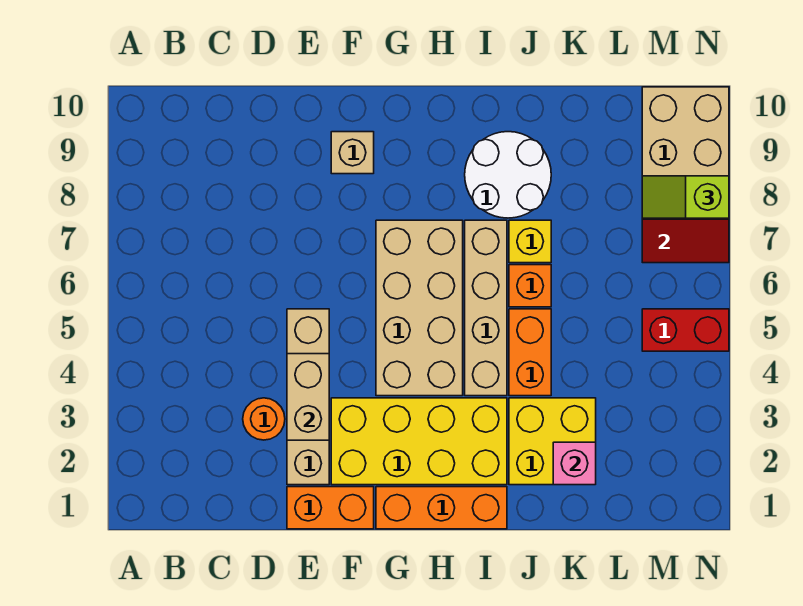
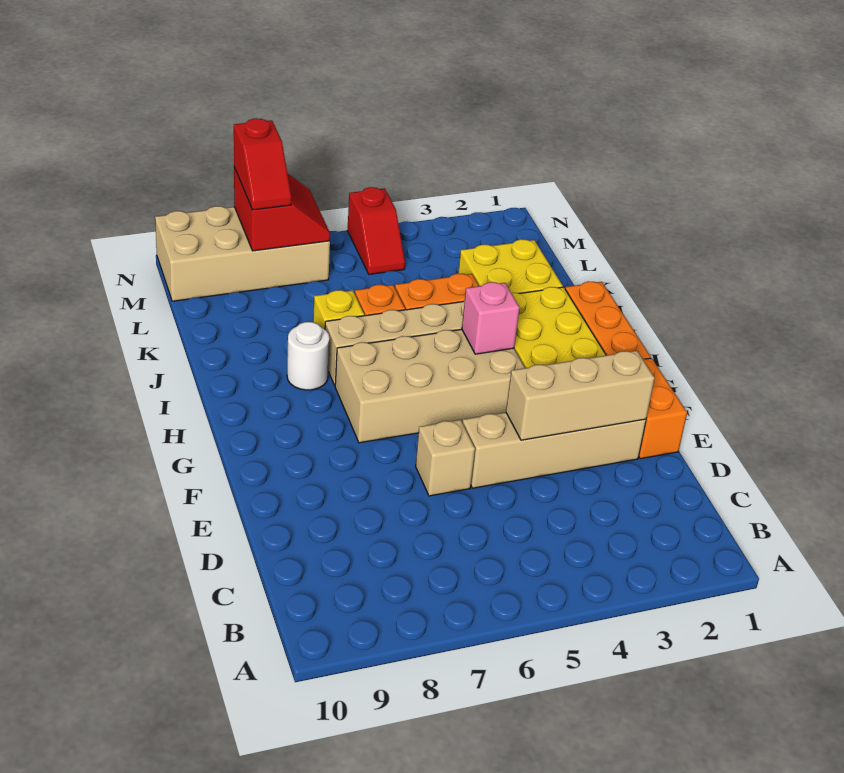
orange 1x1 round brick [243,398,285,440] -> none
tan 1x2 brick [287,354,329,440] -> tan 1x3 brick [506,351,655,440]
tan 1x1 brick [331,132,374,174] -> tan 1x1 brick moved to [416,420,475,496]
white 2x2 round brick [465,132,551,218] -> white 1x1 round brick [287,322,330,390]
pink 1x1 brick [553,442,596,485] -> pink 1x1 brick moved to [462,282,520,354]
red 1x2 brick [642,309,729,351] -> red 1x2 slope [347,187,405,274]
lime 1x2 slope [642,176,729,218] -> red 1x2 slope [234,118,291,210]

